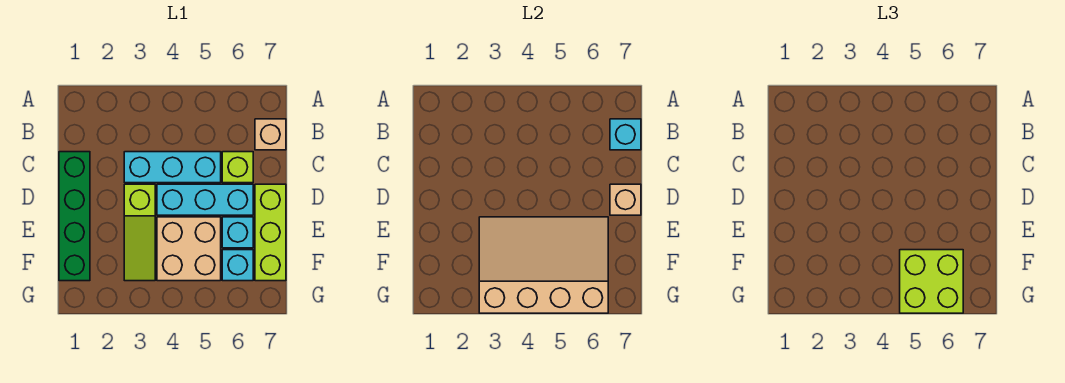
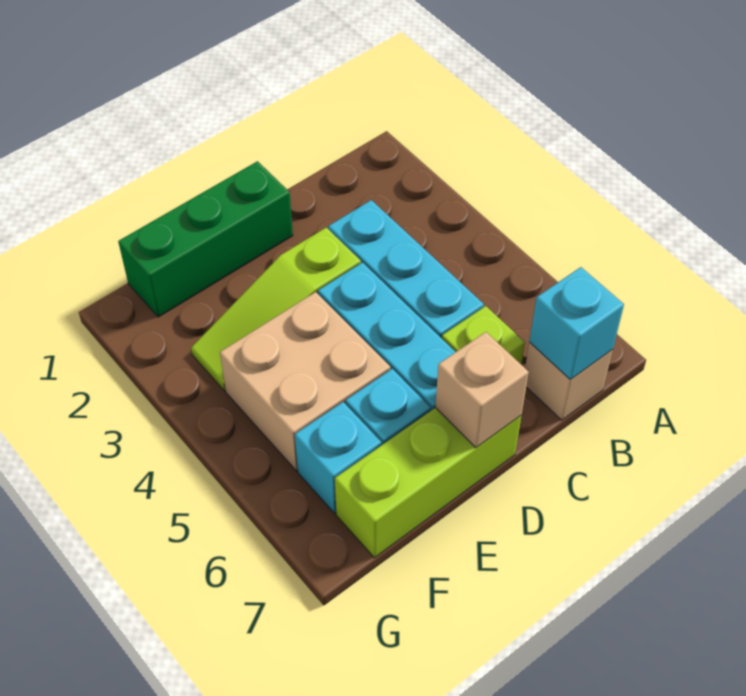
green 1x4 brick [59,152,90,281] -> green 1x3 brick [118,161,293,317]
tan 3x4 slope [479,217,608,313] -> none
lime 2x2 brick [900,250,963,313] -> none

